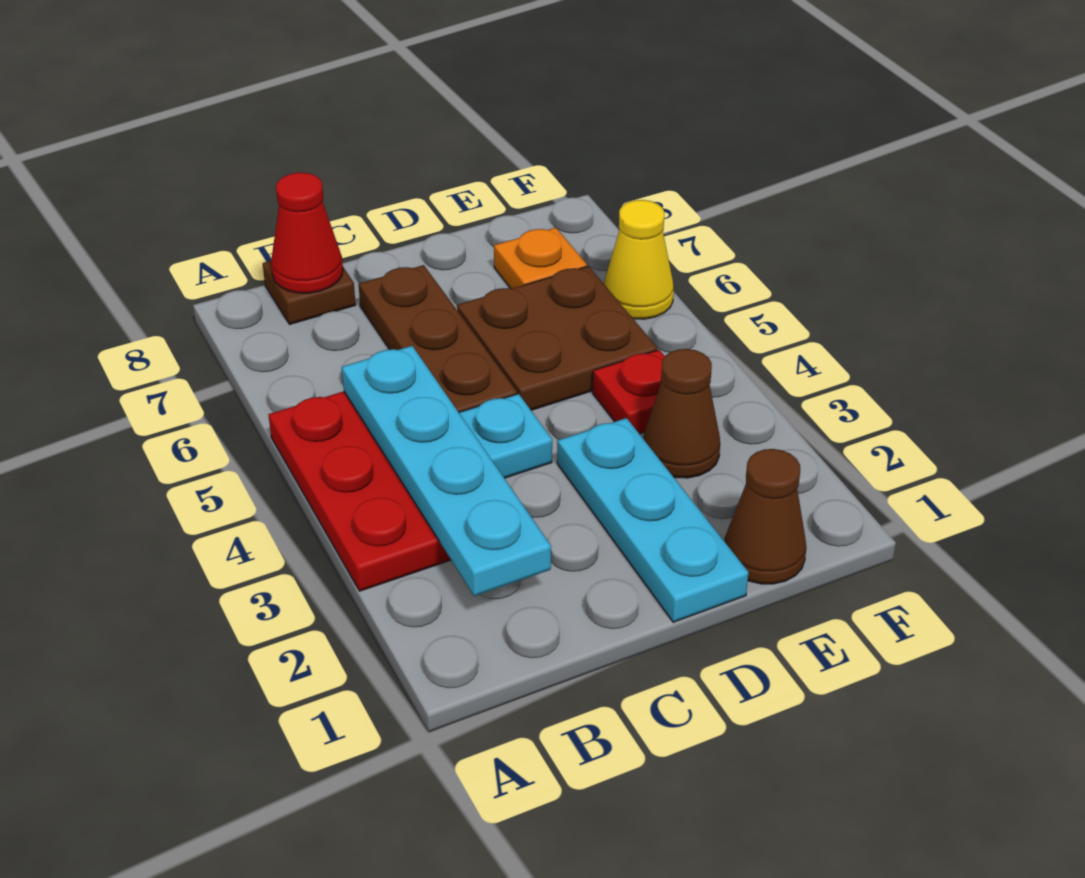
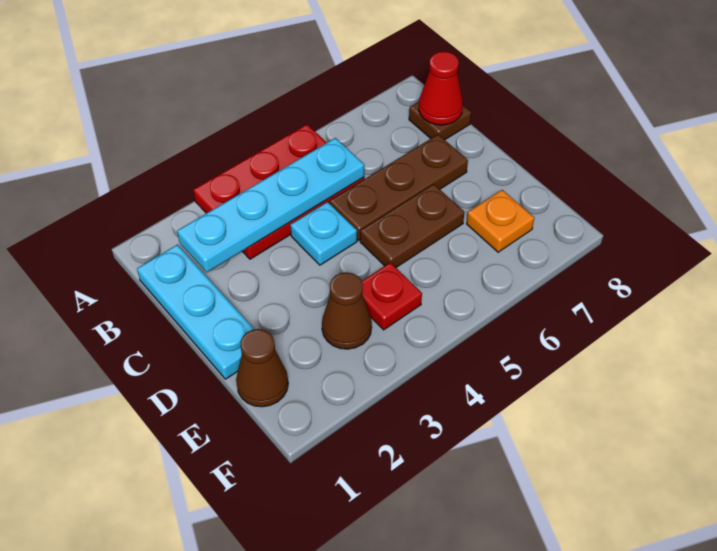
cyan 1x3 plate [557,418,748,622] -> cyan 1x3 plate turned to [137,245,255,379]
brown 2x2 plate [457,266,657,410] -> brown 1x2 plate [360,184,464,267]
yellow 1x1 cone [604,200,674,319] -> none

